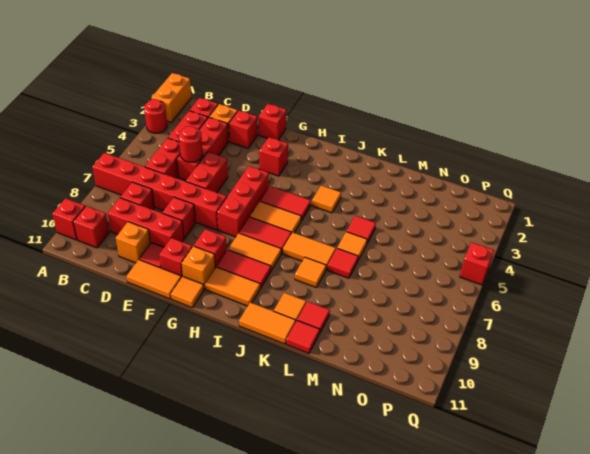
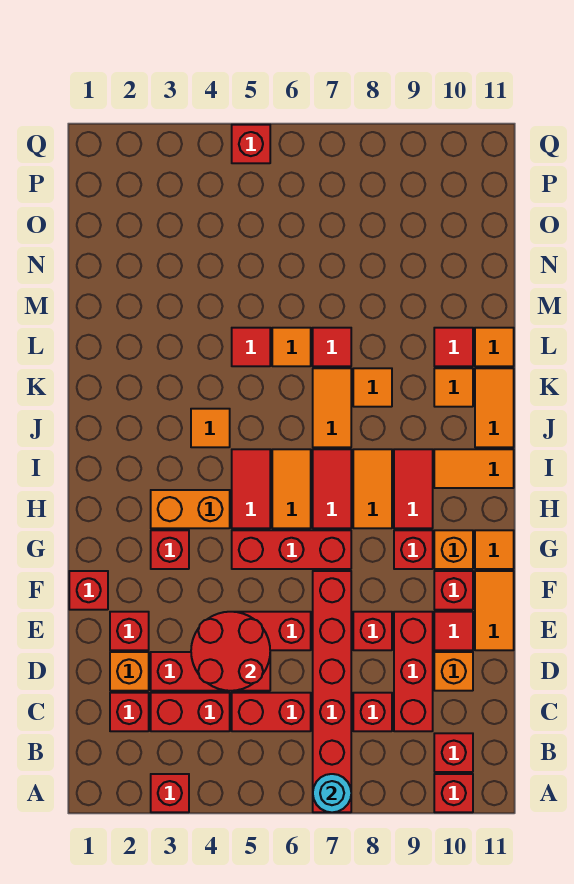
orange 1x2 brick [151,73,191,122] -> orange 1x2 brick moved to [151,490,230,528]
red 1x1 round brick [144,99,167,133] -> red 1x1 brick [151,774,189,812]
none -> cyan 1x1 round brick [313,774,351,812]
red 1x1 round brick [179,126,203,162] -> red 2x2 round brick [191,612,270,691]
orange 1x2 tile [205,267,260,306] -> orange 1x2 tile turned to [434,449,514,488]
red 1x1 tile [286,321,319,353] -> orange 1x1 tile [475,328,514,366]

